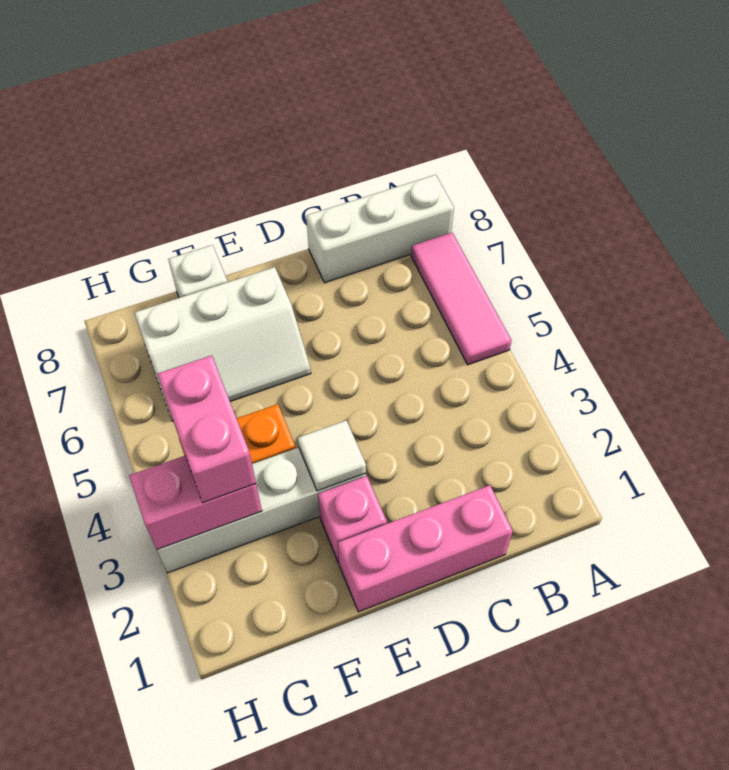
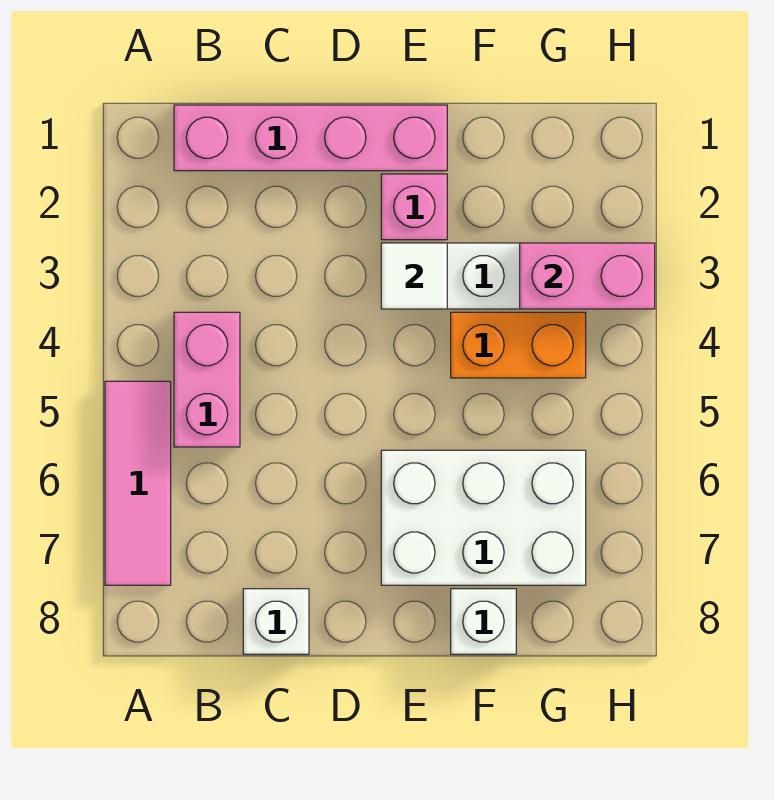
white 1x3 brick [306,175,454,283] -> white 1x1 brick [243,589,309,654]
pink 1x3 brick [338,485,513,612] -> pink 1x4 brick [174,105,447,171]
white 2x3 slope [134,267,311,421] -> white 2x3 brick [381,450,586,585]
pink 1x2 brick [158,355,256,503] -> pink 1x2 brick moved to [174,312,240,447]

